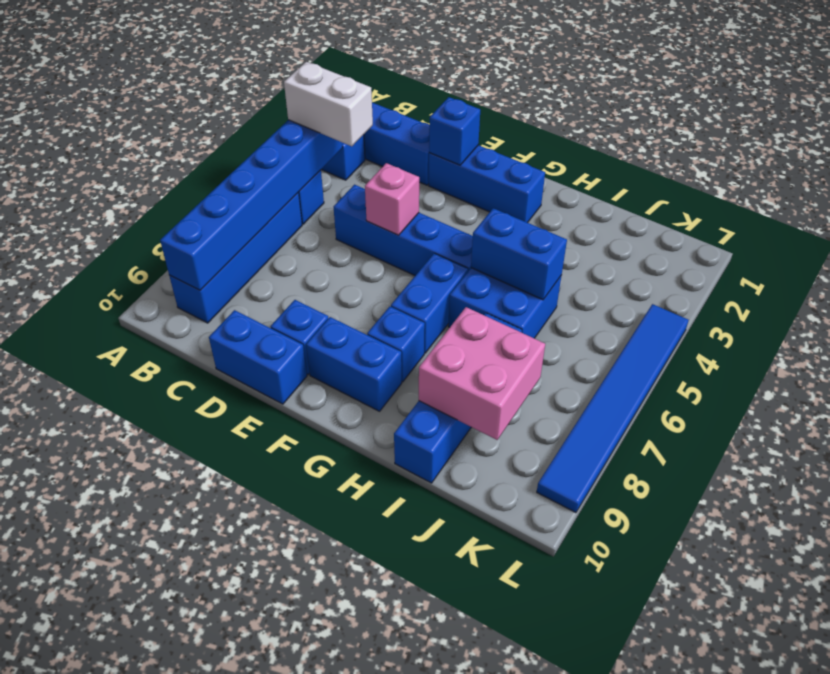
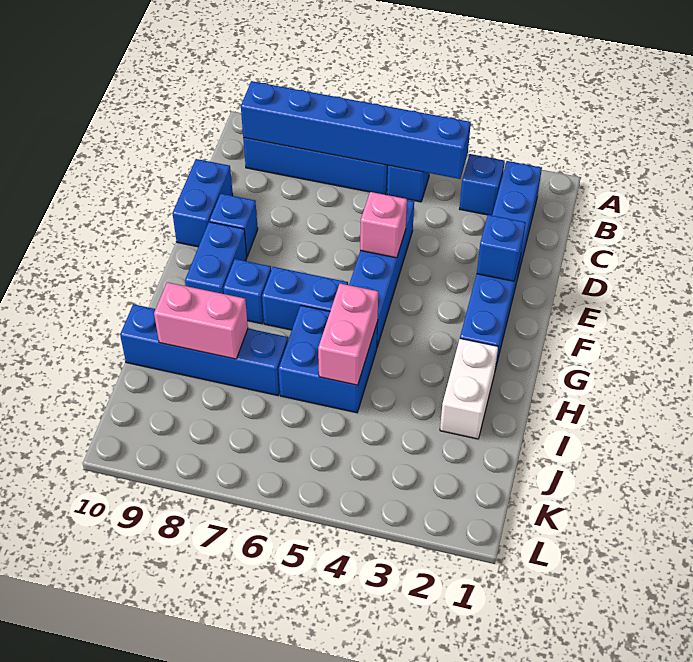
white 1x2 brick [284,62,373,146] -> white 1x2 brick moved to [440,339,498,439]
blue 1x2 brick [471,208,567,300] -> pink 1x2 brick [318,284,378,385]
pink 2x2 brick [419,307,545,440] -> pink 1x2 brick [154,282,248,359]
blue 1x6 tile [537,304,689,513] -> none

